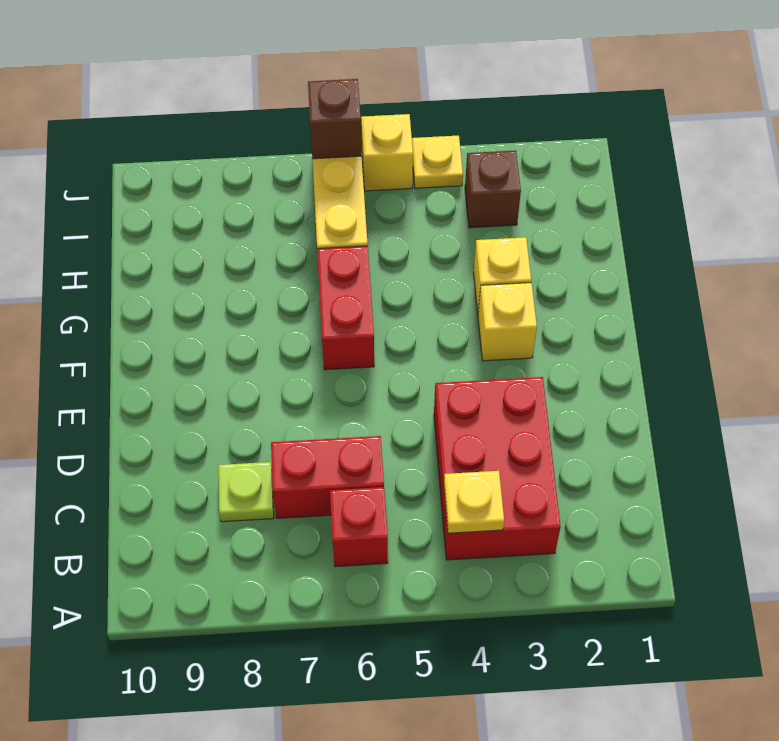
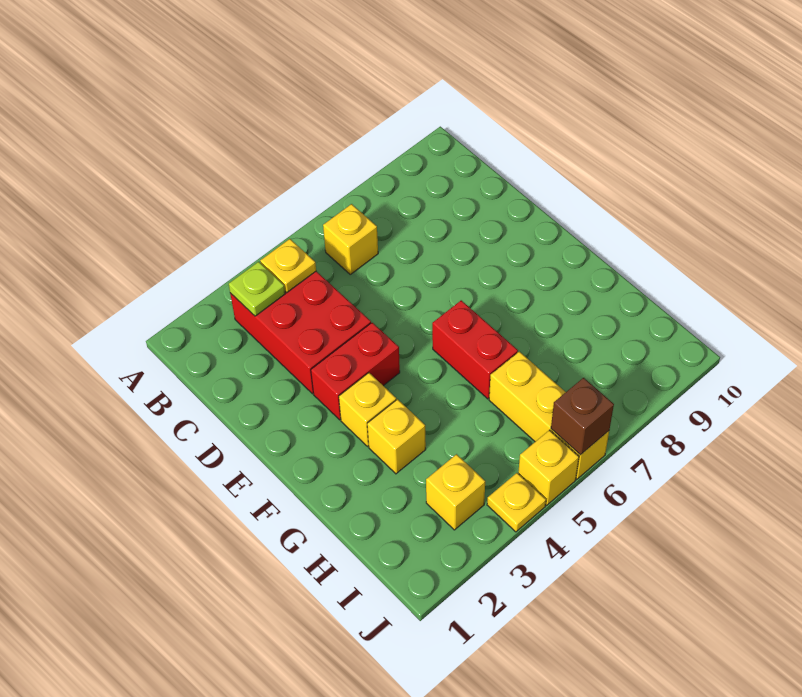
red 1x1 brick [330,487,388,567] -> yellow 1x1 brick [323,204,378,274]
red 1x2 brick [271,436,384,518] -> red 1x2 brick moved to [311,323,400,420]
lime 1x1 plate [218,462,274,522] -> lime 1x1 plate moved to [229,262,285,316]
brown 1x1 brick [465,150,521,228] -> yellow 1x1 brick [426,454,485,530]

